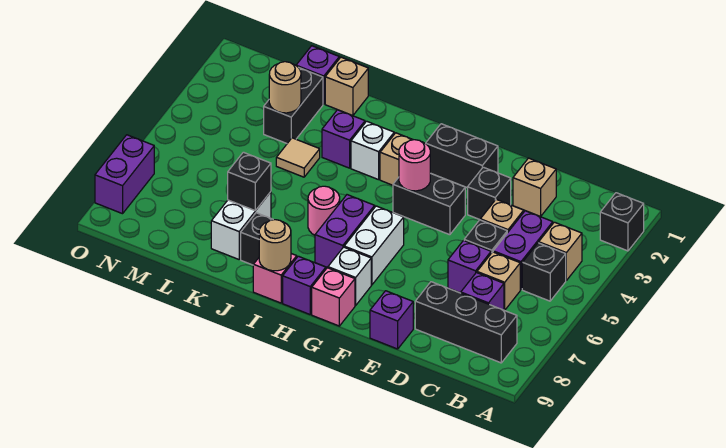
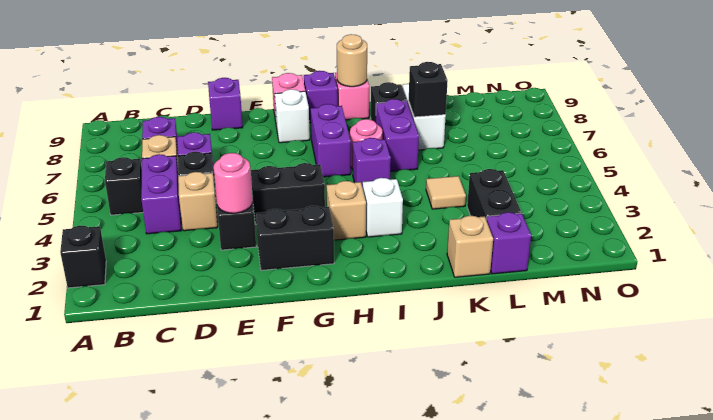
tan 1x1 brick [539,222,582,280] -> none
black 1x3 brick [415,282,517,363] -> none
tan 1x1 brick [513,158,556,217] -> none
pink 1x1 round brick [399,140,430,191] -> pink 1x1 round brick moved to [213,153,253,213]
white 1x2 brick [344,206,404,285] -> none
purple 1x1 brick [322,110,365,168] -> purple 1x1 brick moved to [353,138,391,188]
tan 1x1 round brick [269,62,301,113] -> none
purple 1x2 brick [95,135,154,214] -> purple 1x2 brick moved to [376,99,419,172]

